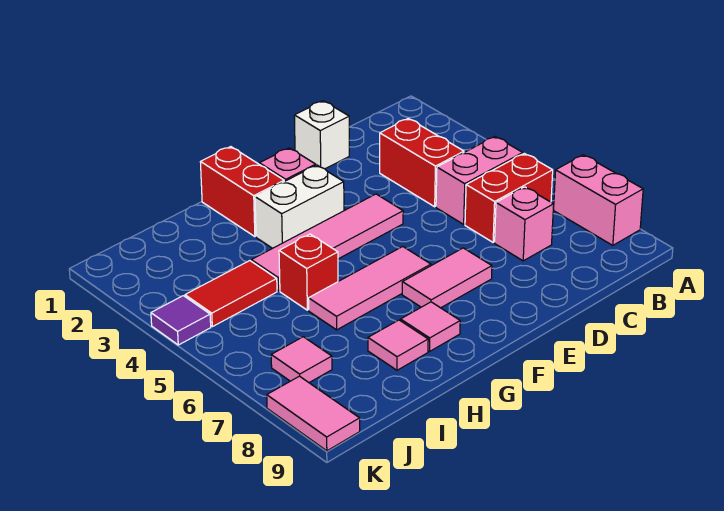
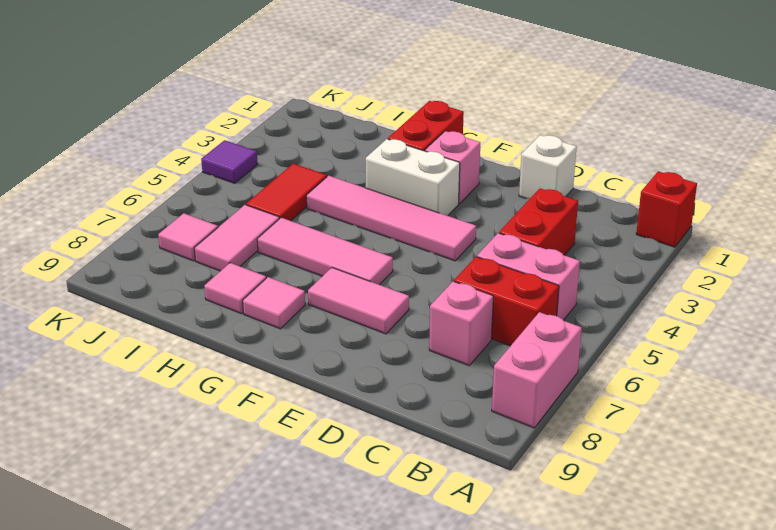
red 1x1 brick [279,234,338,310] -> red 1x1 brick moved to [636,171,697,247]
red 1x2 tile [185,261,277,327] -> red 1x2 tile turned to [246,164,327,221]
pink 1x2 tile [267,376,360,451] -> pink 1x2 tile moved to [194,205,279,271]

